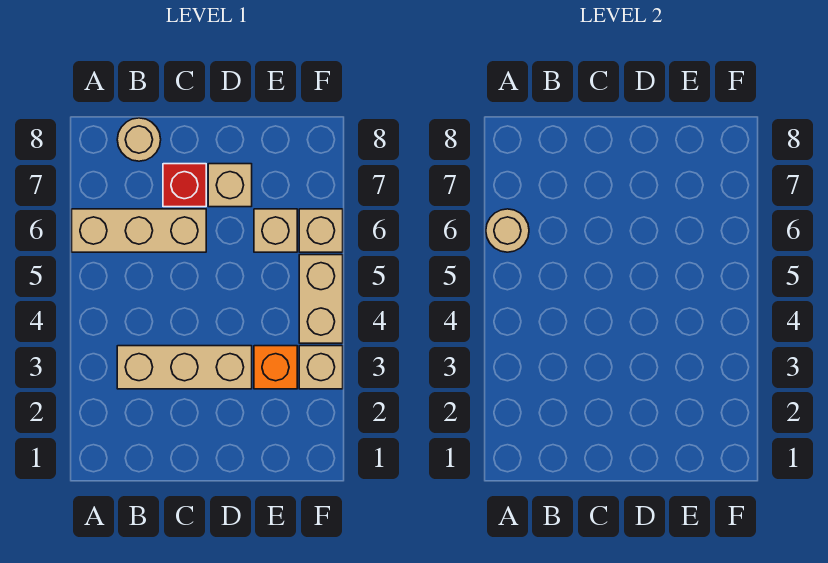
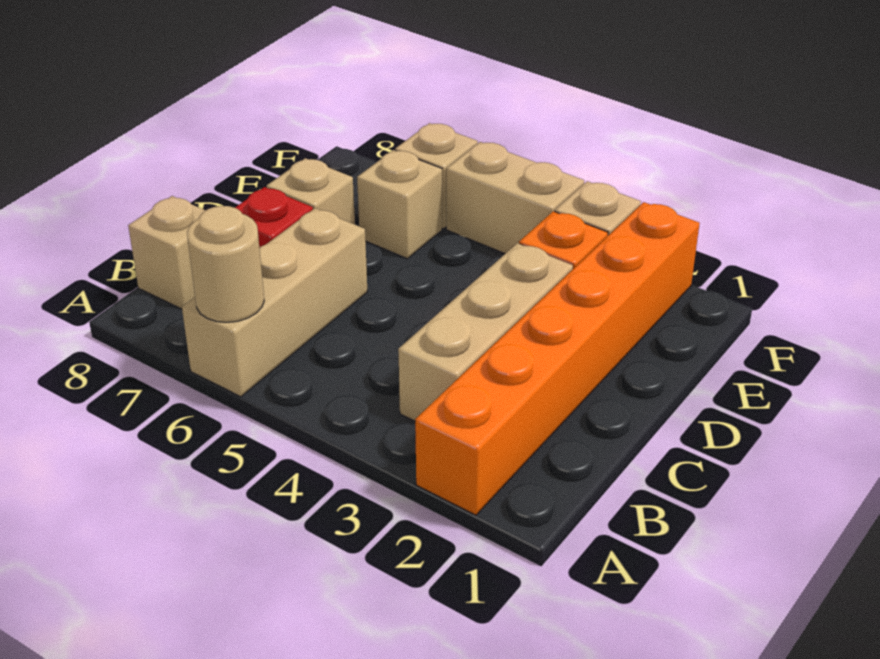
none -> orange 1x6 brick [415,202,700,515]
tan 1x1 round brick [117,118,161,161] -> tan 1x1 brick [128,196,205,309]

